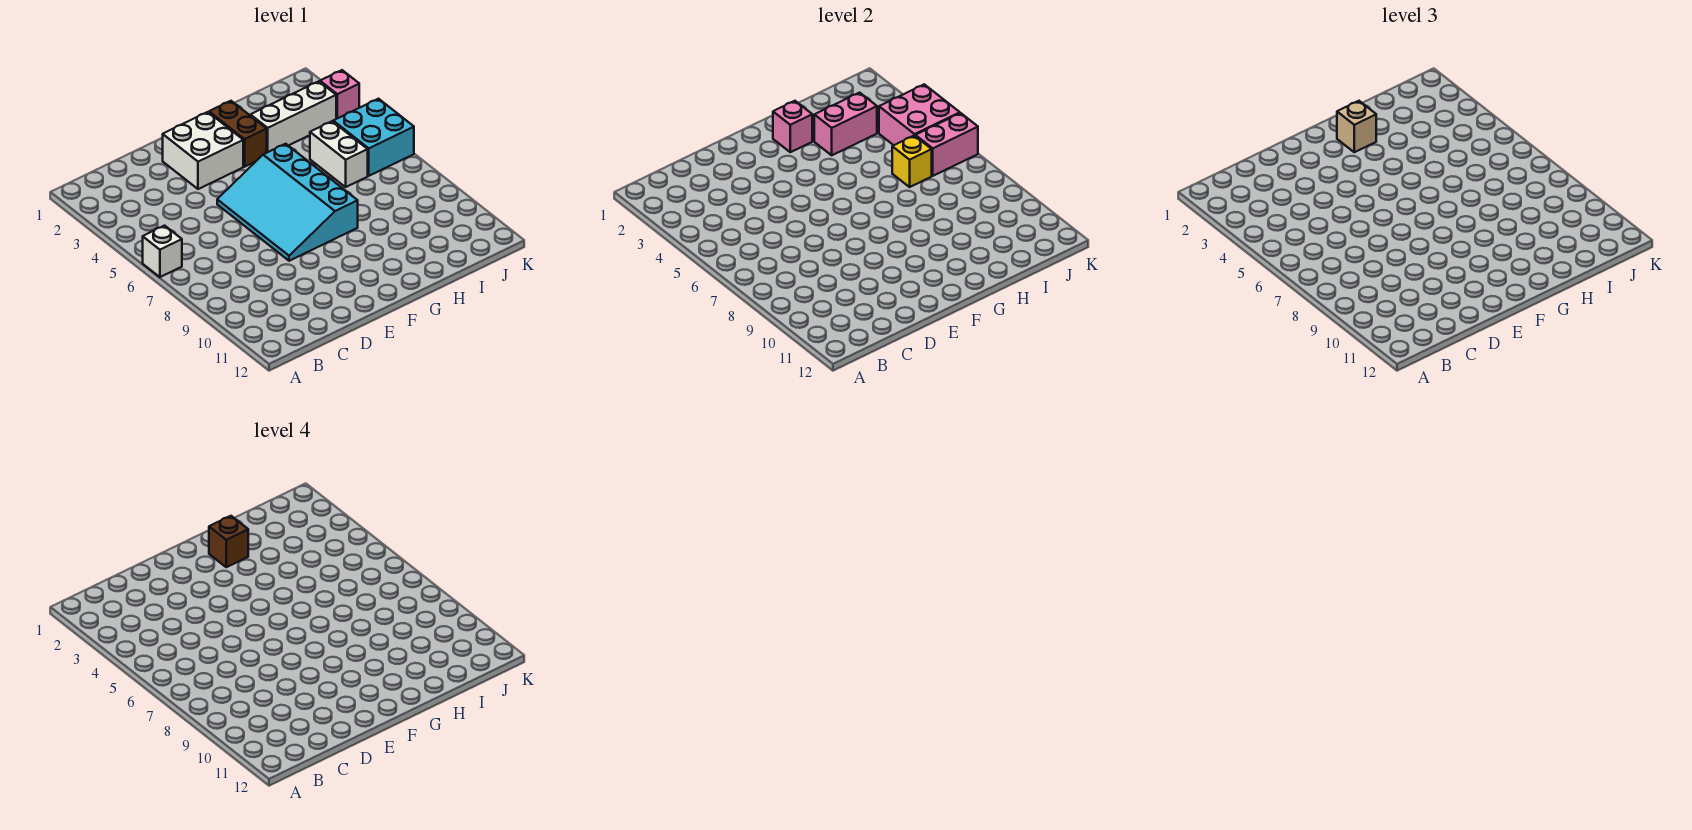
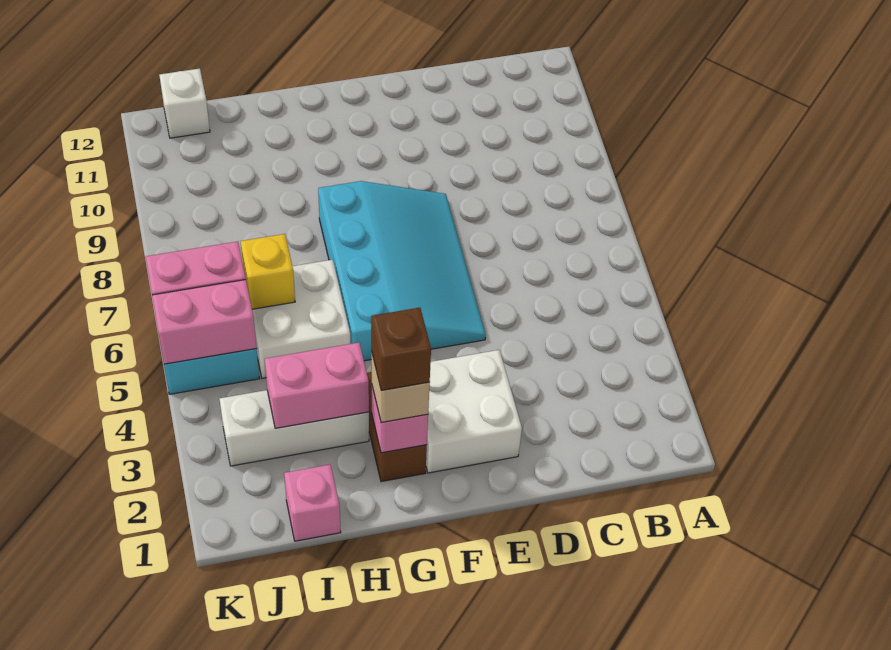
white 1x1 brick [143,226,182,277] -> white 1x1 brick moved to [159,68,210,138]
white 1x2 brick [310,121,368,187] -> white 2x2 brick [252,260,350,378]
pink 2x2 brick [879,84,960,145] -> pink 1x2 brick [152,280,257,364]
pink 1x1 brick [320,70,359,119] -> pink 1x1 brick moved to [284,465,341,541]

